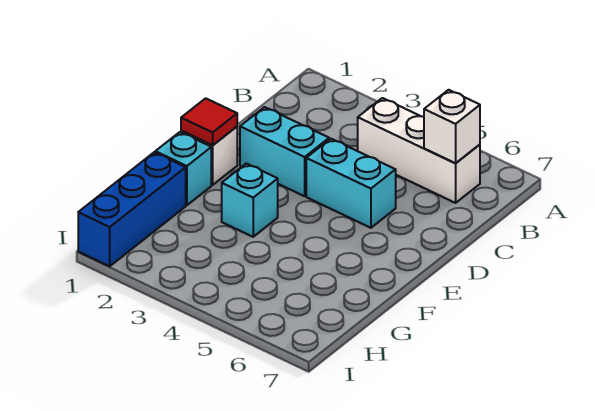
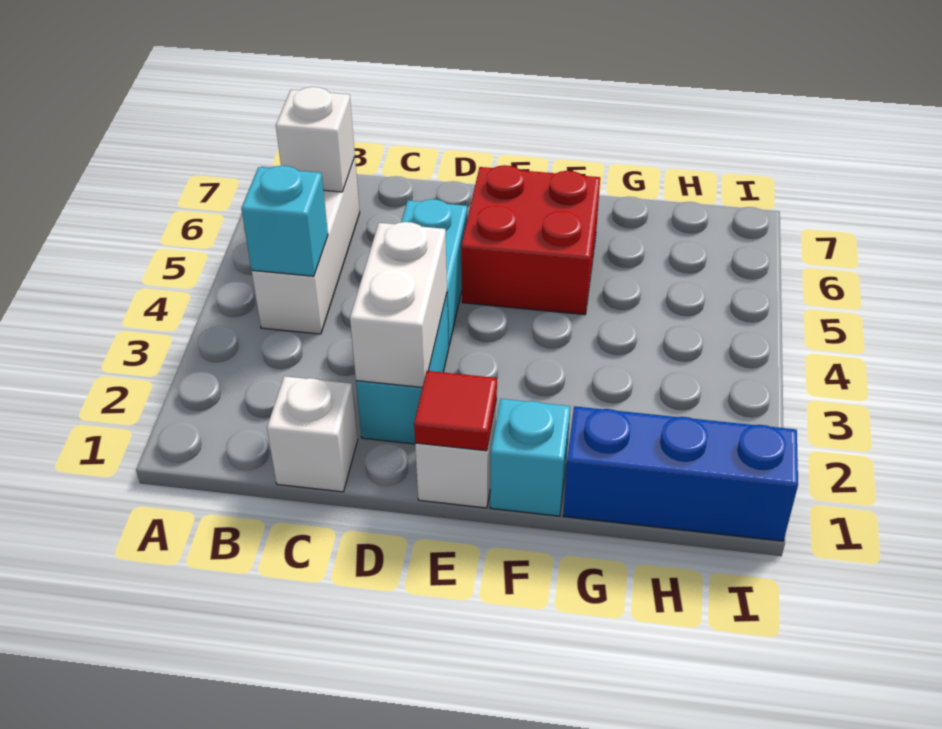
none -> white 1x1 brick [267,376,358,492]
none -> white 1x2 brick [350,222,447,387]
none -> red 2x2 brick [461,165,600,315]
cyan 1x1 brick [222,164,278,237] -> cyan 1x1 brick moved to [241,166,328,276]

